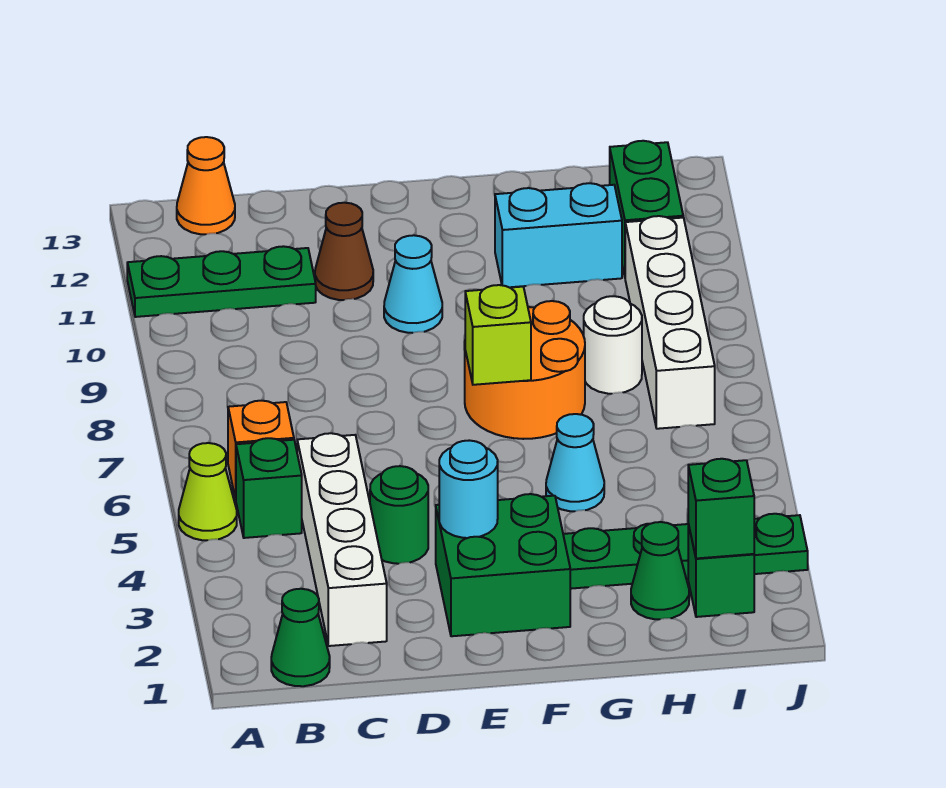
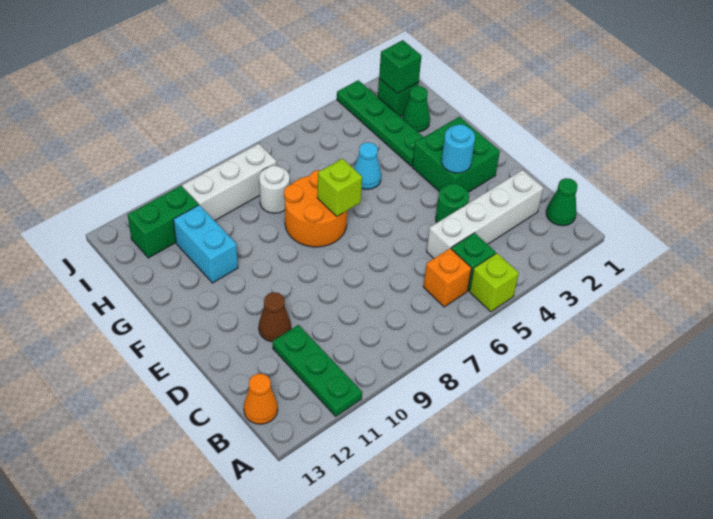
lime 1x1 cone [179,443,237,540] -> lime 1x1 brick [470,253,519,312]
cyan 1x1 cone [384,235,442,333] -> none
white 1x4 brick [625,216,715,429] -> white 1x3 brick [182,144,277,221]

